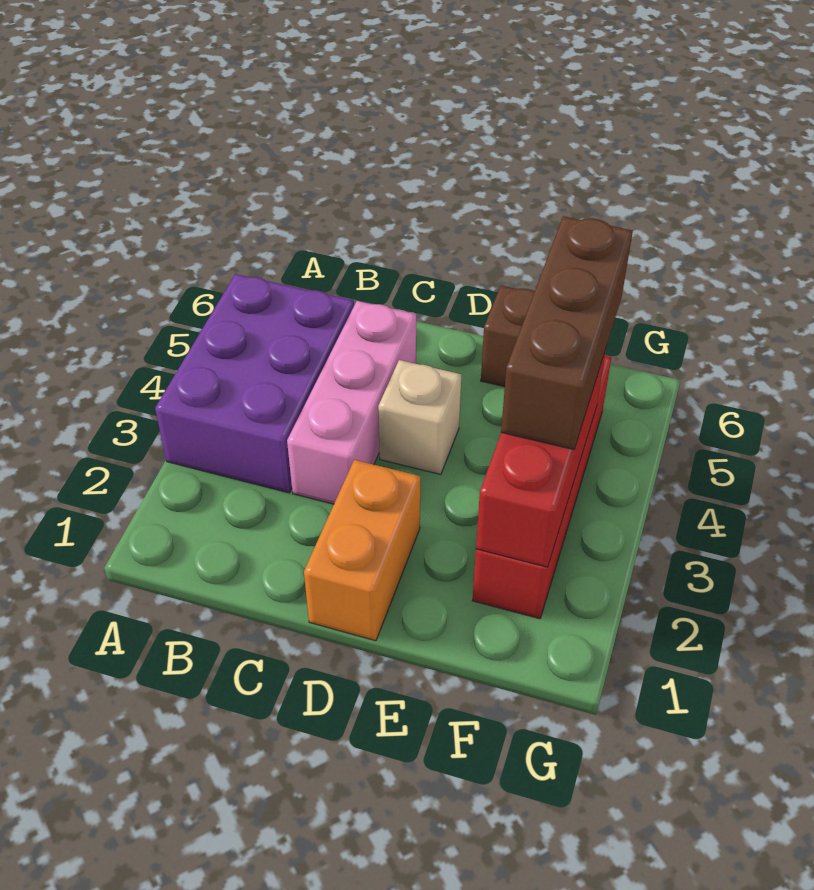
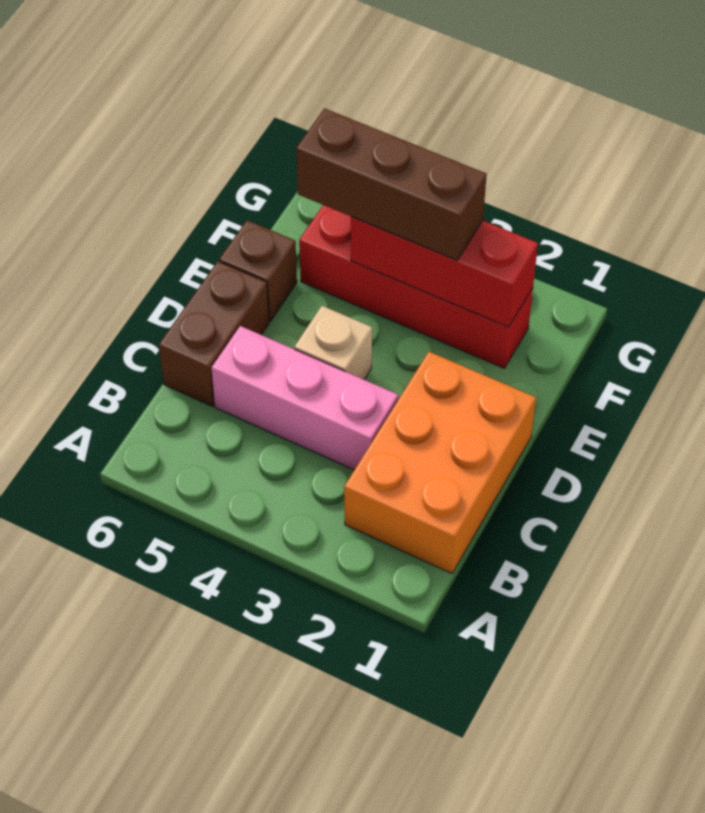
purple 2x3 brick [155,274,354,493] -> none
none -> brown 1x2 brick [159,261,269,406]
orange 1x2 brick [304,460,420,641] -> orange 2x3 brick [344,352,536,573]

